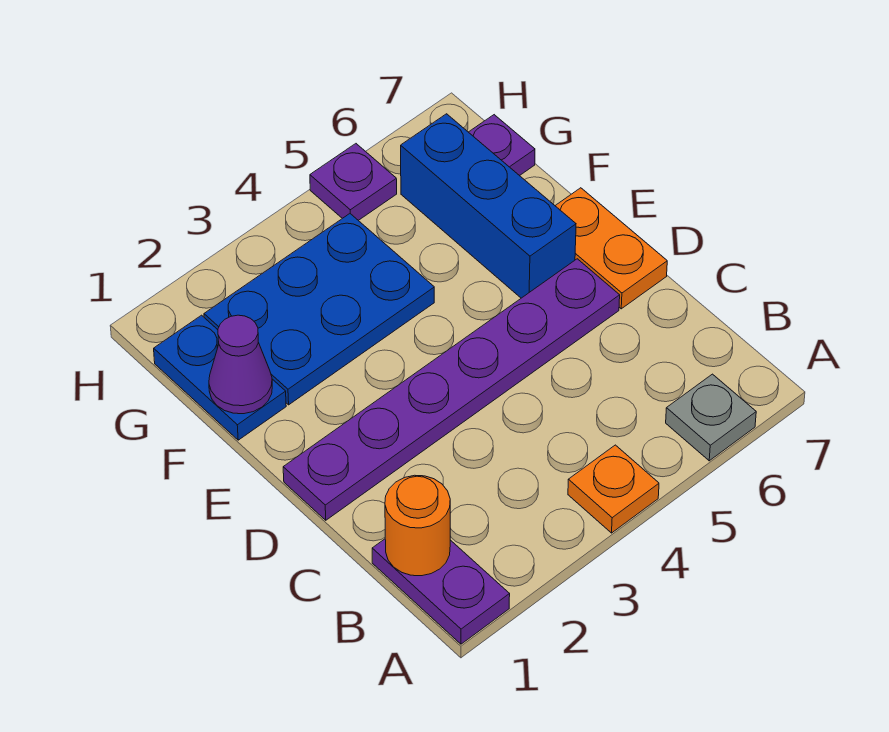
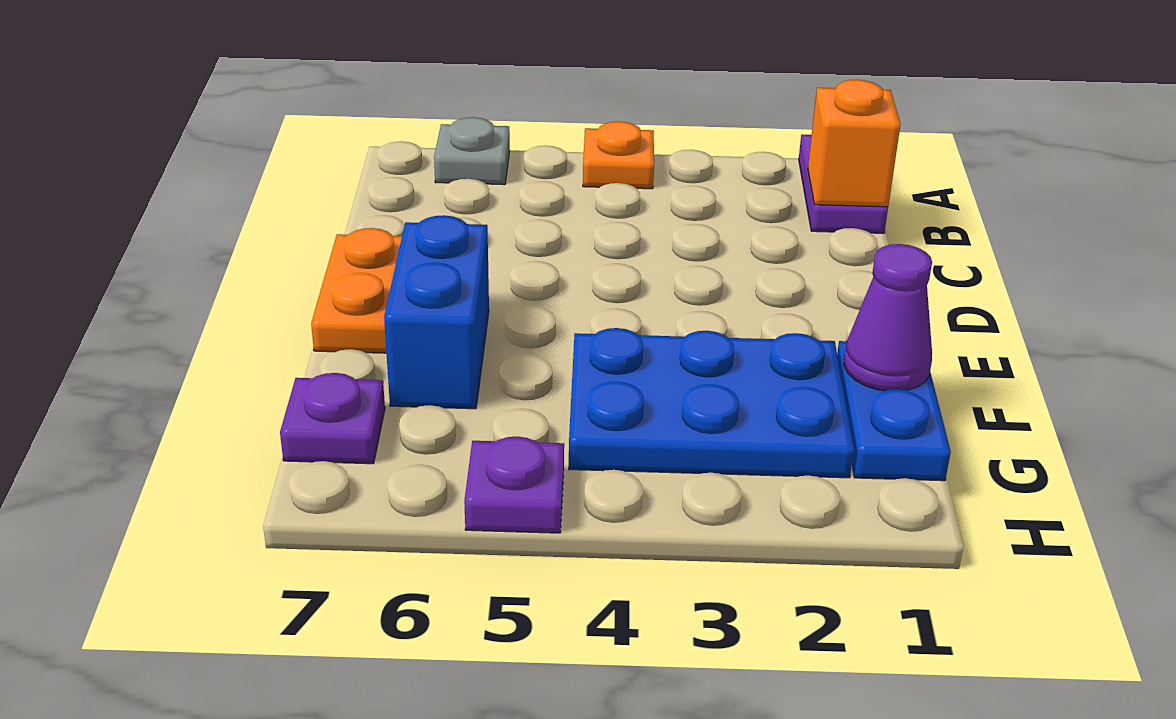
orange 1x1 round brick [385,475,450,576] -> orange 1x1 brick [808,80,901,207]
purple 1x6 plate [283,259,620,520] -> none
blue 1x3 brick [401,114,576,298] -> blue 1x2 brick [384,215,489,409]

